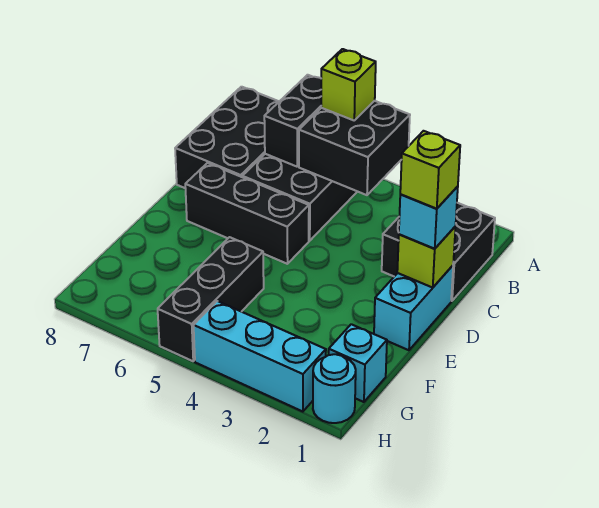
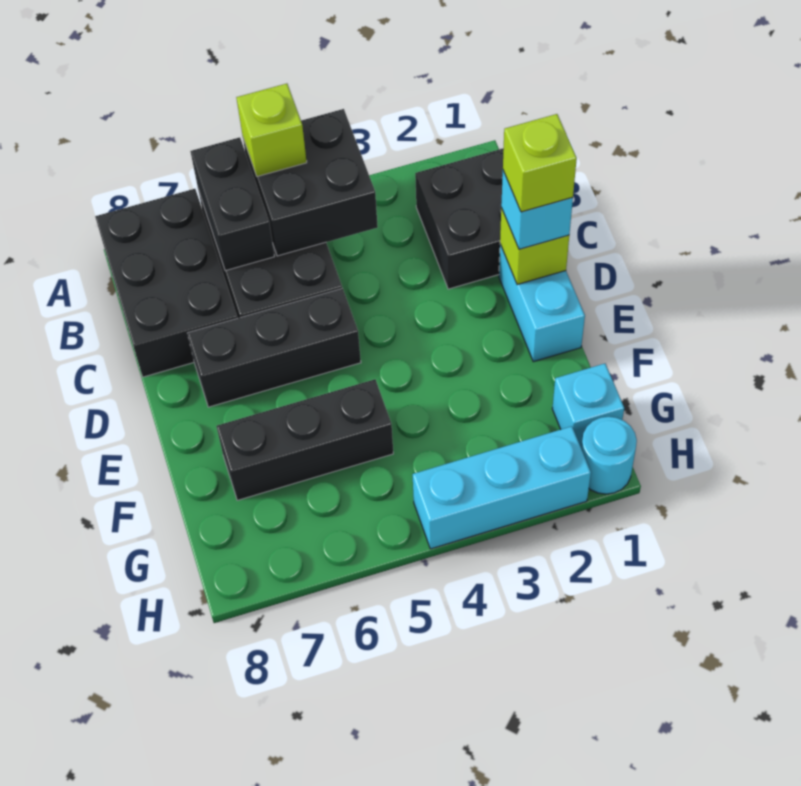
black 1x3 brick [158,237,264,361] -> black 1x3 brick turned to [216,379,393,500]

